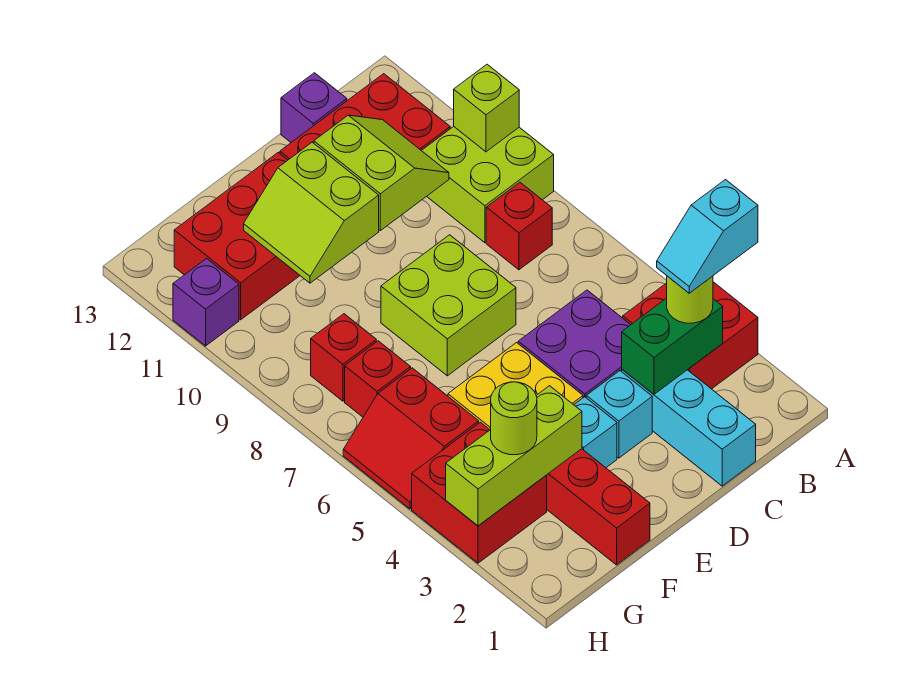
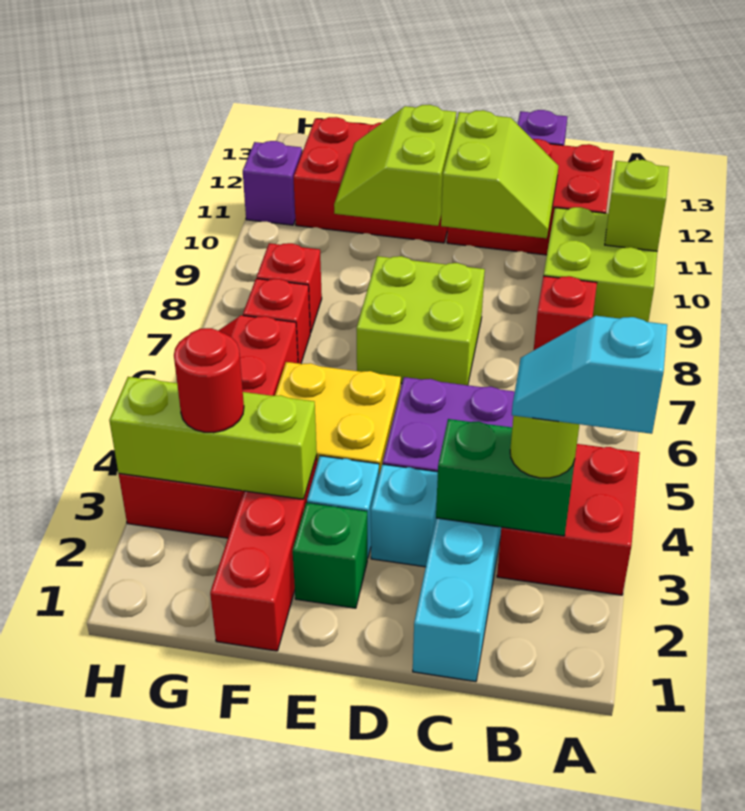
none -> green 1x1 brick [293,503,367,608]
lime 1x1 round brick [491,382,537,455] -> red 1x1 round brick [174,328,244,433]

